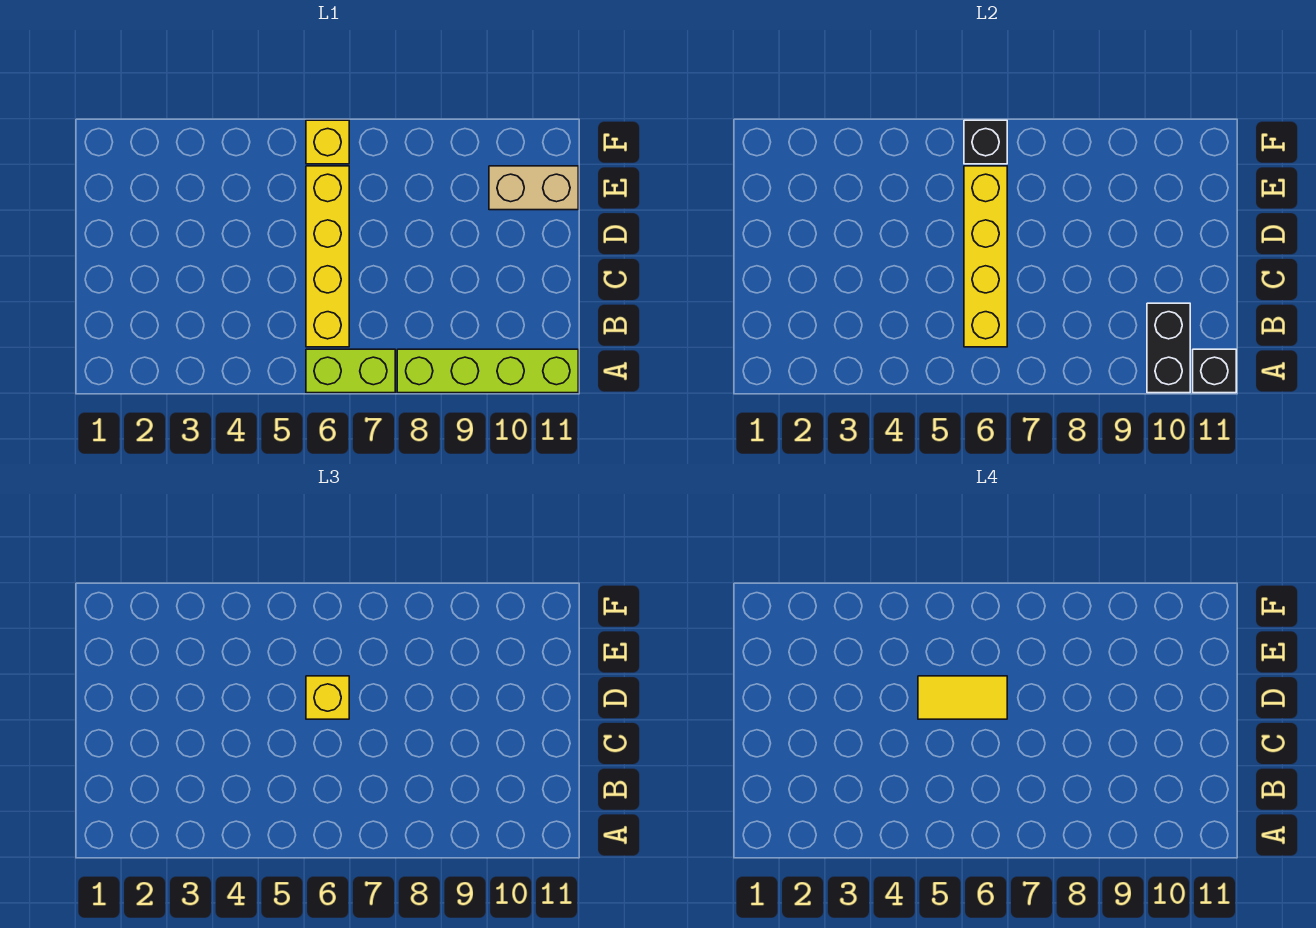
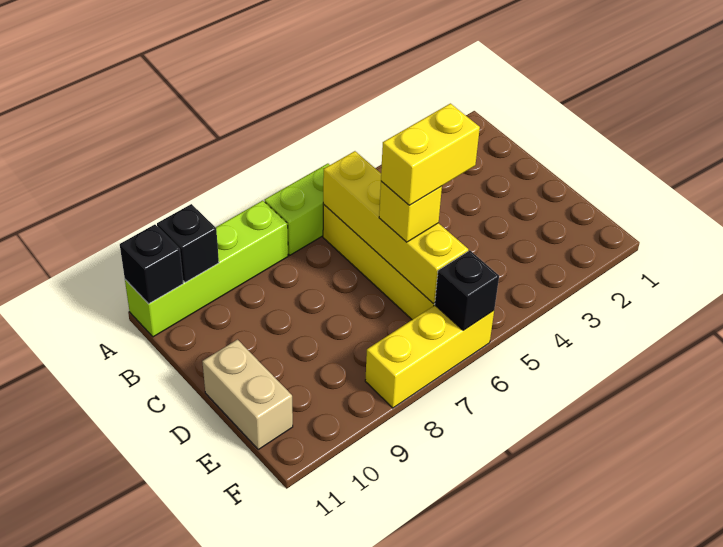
black 1x2 brick [1147,303,1190,393] -> black 1x1 brick [157,204,219,283]
yellow 1x2 tile [918,676,1007,719] -> yellow 1x2 brick [381,103,480,205]
tan 1x2 brick [489,166,578,210] -> tan 1x2 brick turned to [202,340,293,449]
yellow 1x1 brick [306,120,349,164] -> yellow 1x3 brick [365,305,494,408]

